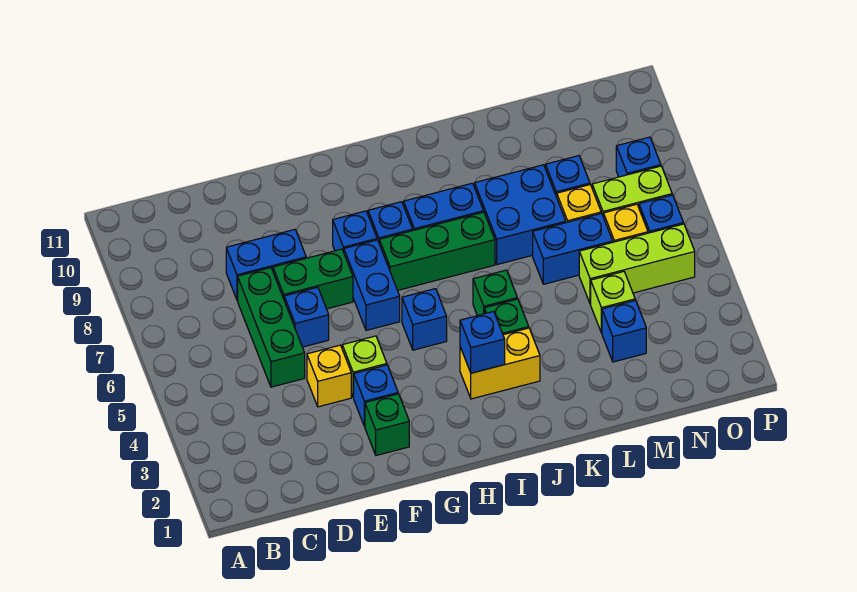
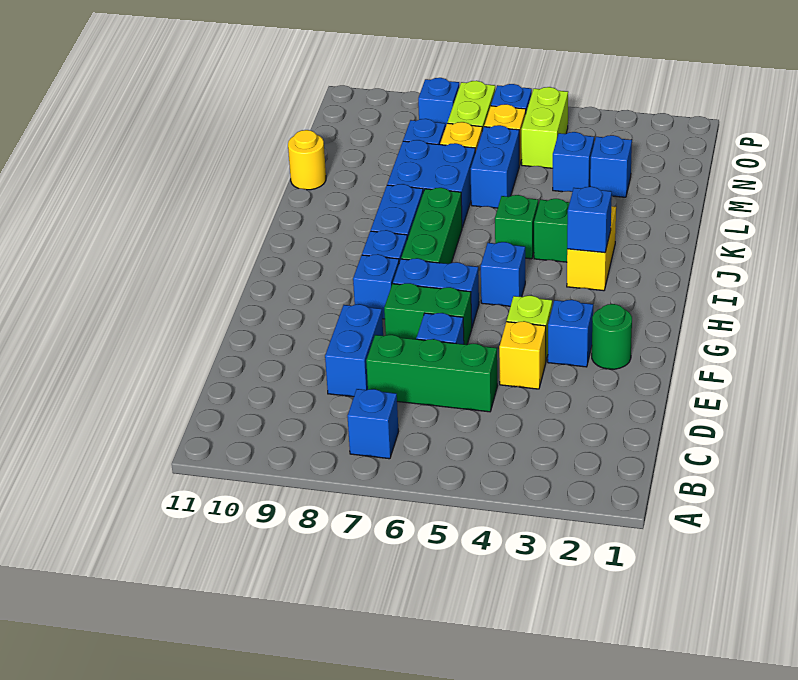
none -> blue 1x1 brick [347,389,399,459]
green 1x2 brick [273,249,353,309] -> green 1x2 brick turned to [384,283,472,345]
green 1x1 brick [365,394,409,456] -> green 1x1 round brick [592,304,632,369]
none -> yellow 1x1 round brick [288,130,326,190]
lime 1x1 brick [591,272,635,333] -> blue 1x1 brick [553,132,594,192]
lime 1x3 brick [579,224,695,304] -> lime 1x2 brick [521,87,568,168]

